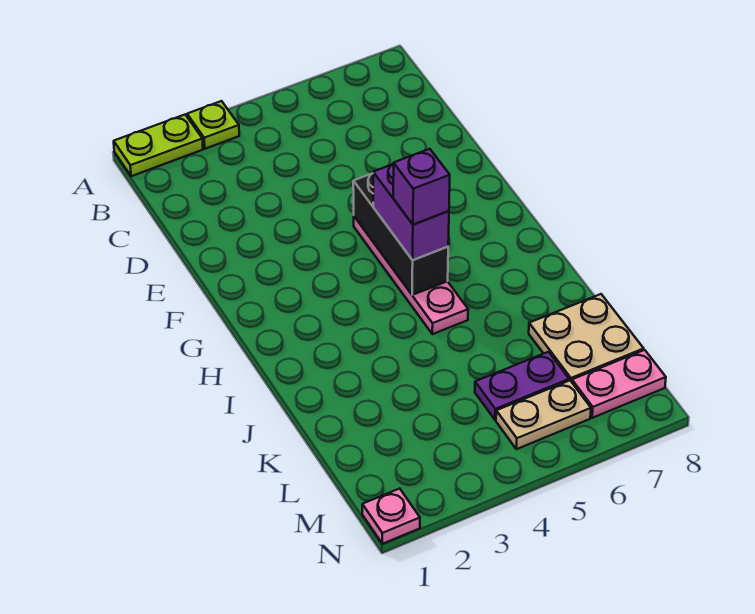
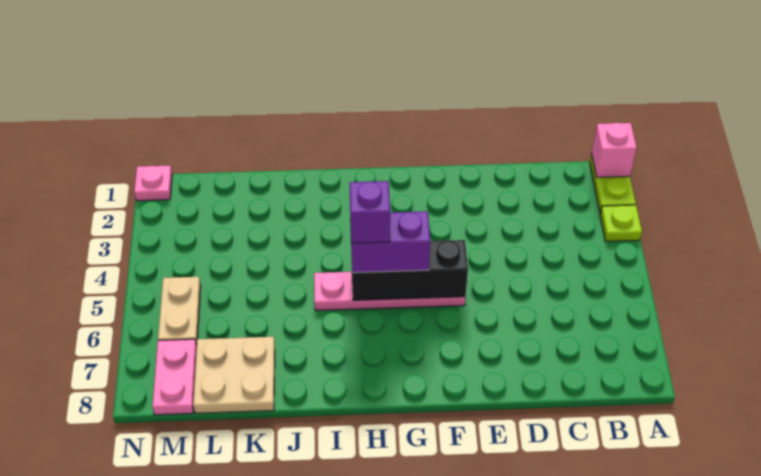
none -> pink 1x1 brick [592,123,637,177]
purple 1x2 plate [475,352,569,420] -> none

